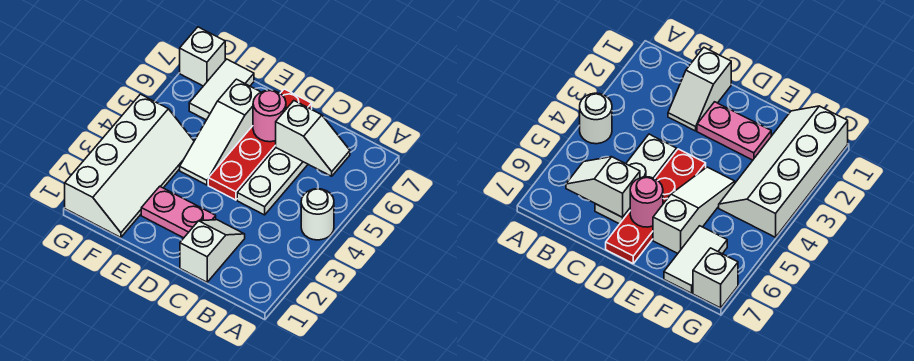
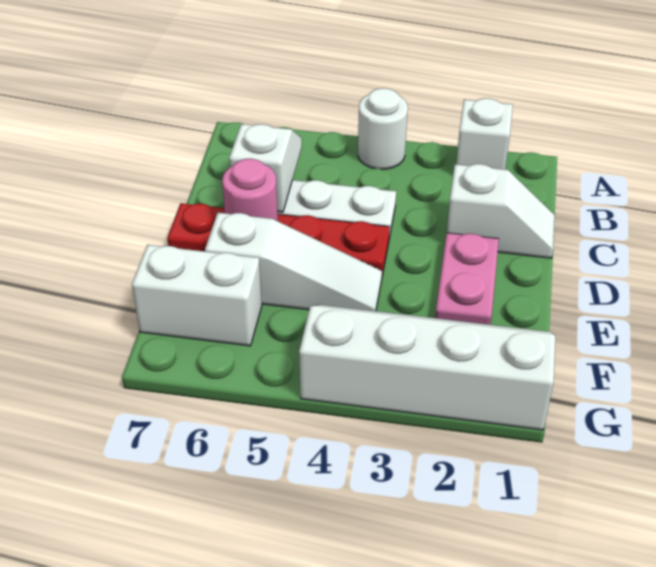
white 1x2 slope [180,220,245,282] -> white 1x2 slope turned to [447,164,555,258]
white 1x2 tile [189,59,254,120] -> white 1x2 brick [132,245,262,346]
white 1x1 brick [180,27,225,86] -> white 1x1 brick moved to [456,98,513,169]

